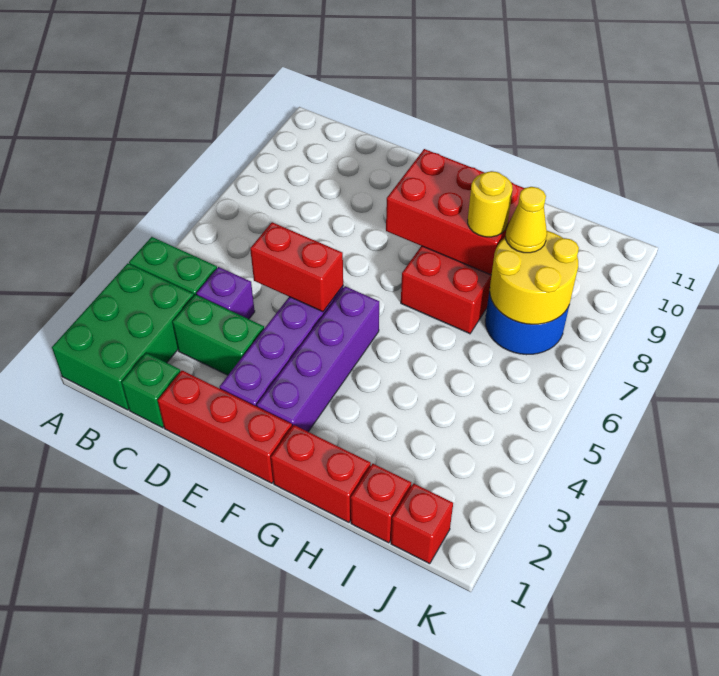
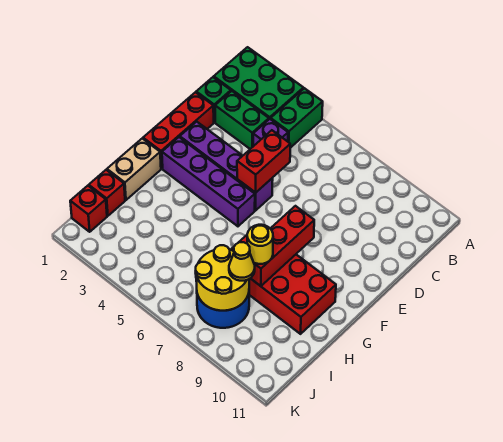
green 1x2 brick [172,295,264,375] -> green 1x2 brick turned to [215,91,269,149]
red 2x3 brick [386,149,524,275] -> red 1x3 brick [251,206,314,286]
red 1x2 brick [271,425,371,522] -> tan 1x2 brick [107,138,161,200]

